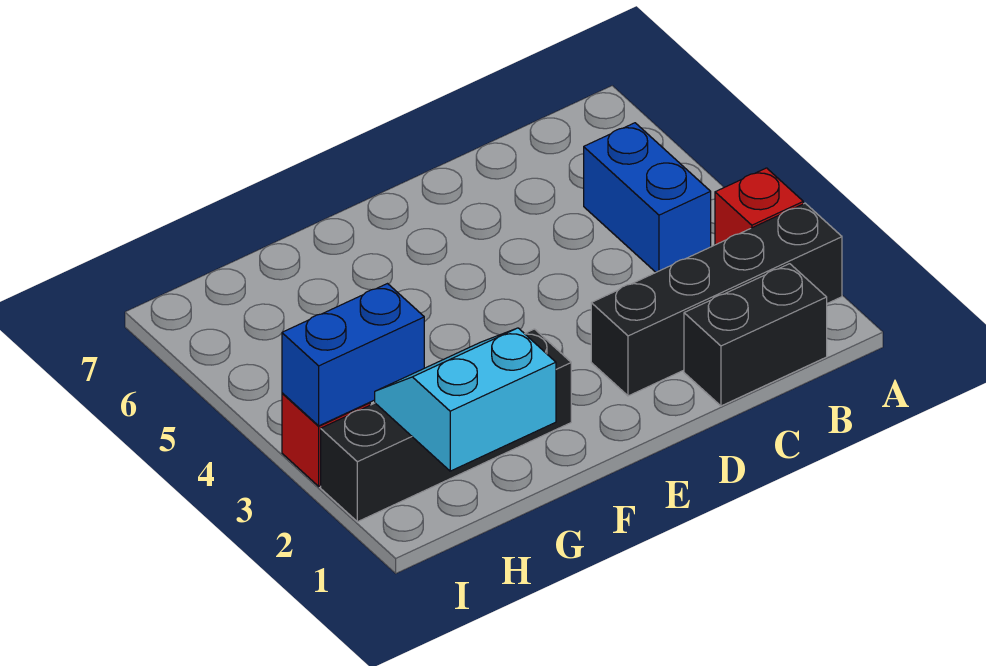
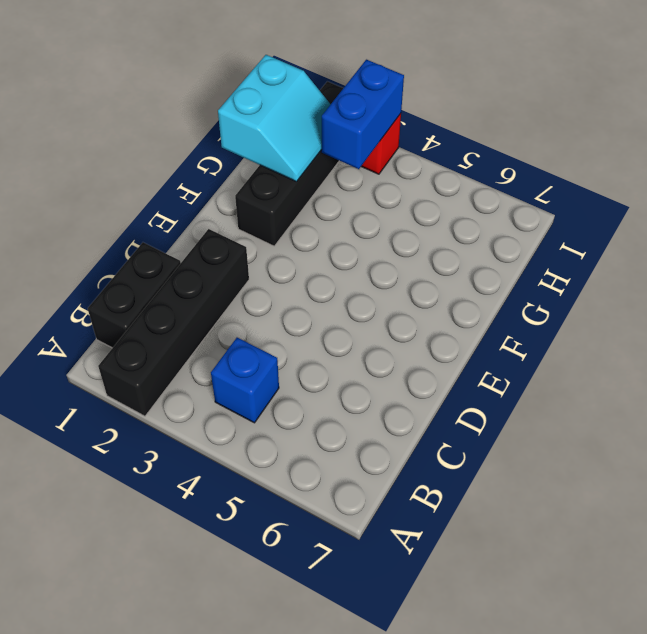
red 1x1 brick [715,168,803,245] -> none
blue 1x2 brick [584,123,711,272] -> blue 1x1 brick [211,338,279,423]

